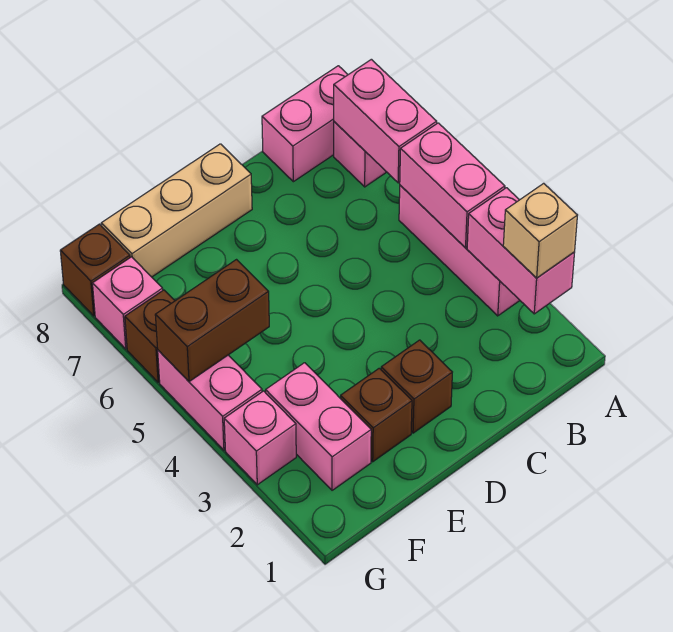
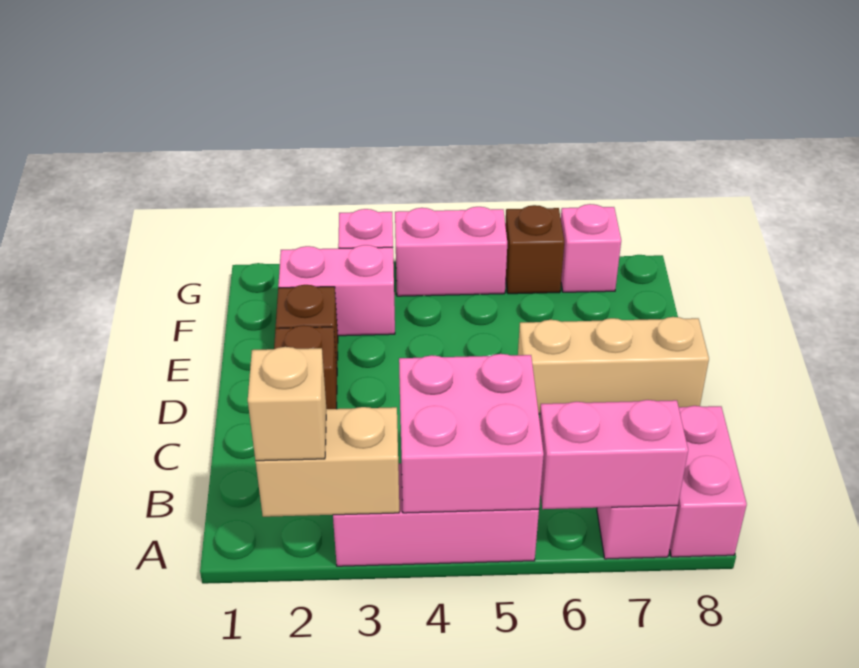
pink 1x2 brick [467,188,575,314] -> tan 1x2 brick [256,407,399,517]
pink 1x2 brick [400,123,505,248] -> pink 2x2 brick [399,354,544,513]
tan 1x3 brick [101,144,252,277] -> tan 1x3 brick turned to [518,317,709,414]
brown 1x2 brick [155,260,269,382] -> none
brown 1x1 brick [60,224,130,316] -> none

